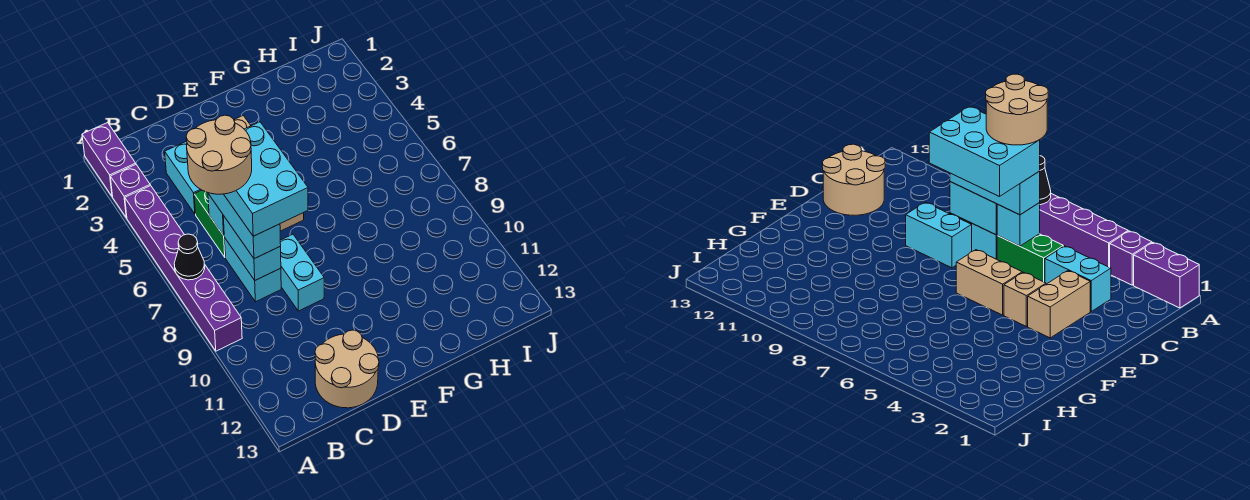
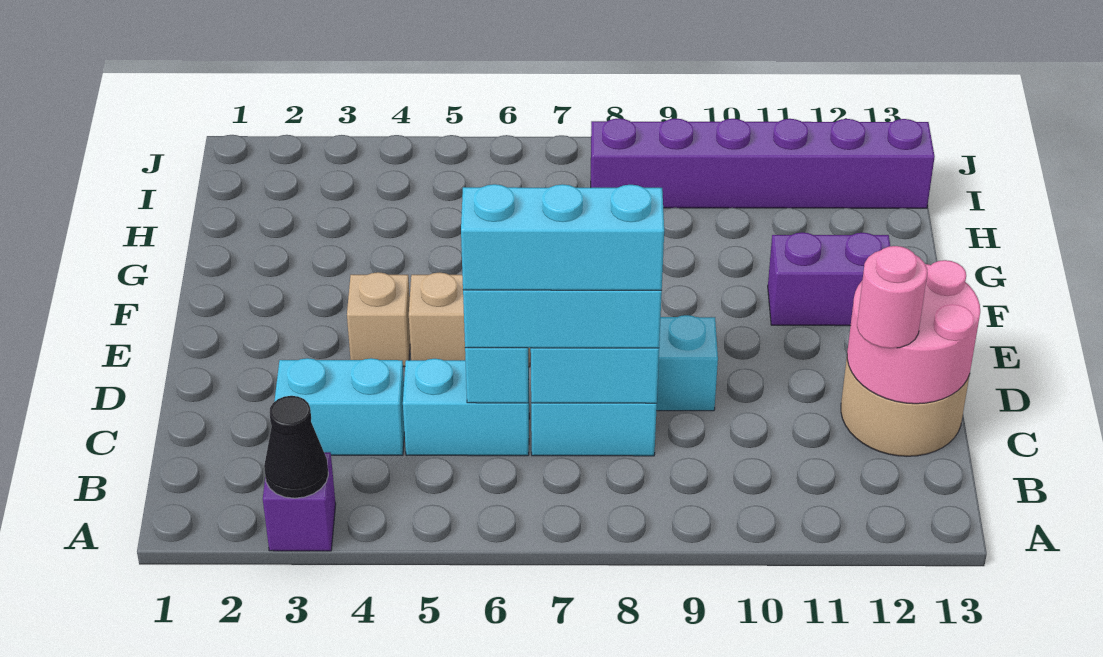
purple 1x2 brick [82,123,136,197] -> purple 1x2 brick moved to [768,232,890,326]
purple 1x6 brick [125,186,242,351] -> purple 1x6 brick moved to [591,118,935,208]
black 1x1 cone [174,234,205,280] -> black 1x1 cone moved to [264,396,328,498]
tan 2x2 round brick [186,115,252,194] -> none
green 1x2 brick [194,190,225,257] -> cyan 1x2 brick [403,359,529,456]
cyan 2x3 brick [224,122,308,236] -> cyan 1x3 brick [461,184,664,290]
none -> pink 2x2 round brick [847,260,980,404]
none -> pink 1x1 round brick [857,246,927,348]
tan 1x2 brick [1028,271,1090,338] -> none

